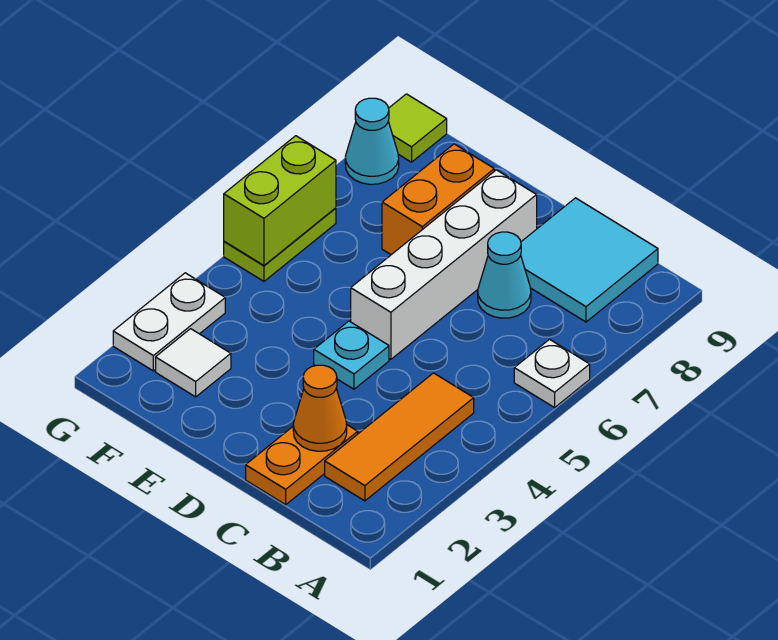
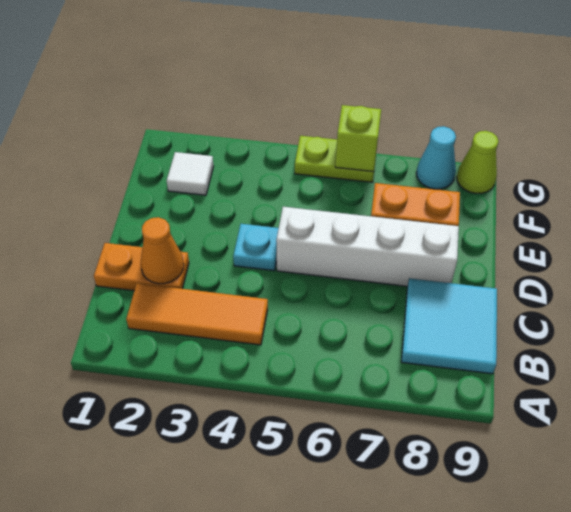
white 1x1 plate [514,339,590,408] -> none
cyan 1x1 cone [478,232,531,318] -> none
white 1x2 plate [113,273,225,371] -> none
lime 1x2 brick [224,136,336,265] -> lime 1x1 brick [335,105,381,172]
lime 1x1 tile [388,94,447,162] -> lime 1x1 cone [457,131,499,193]

